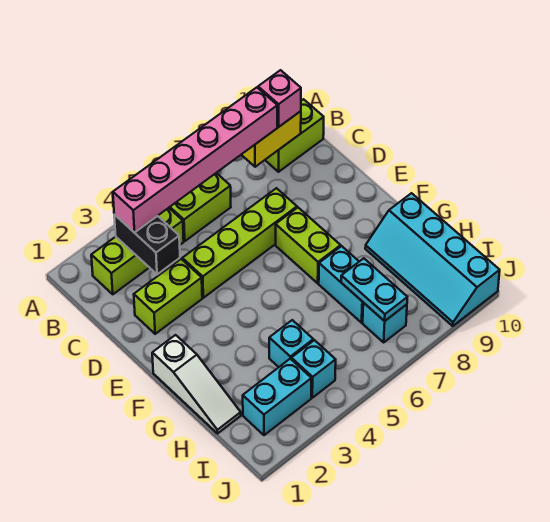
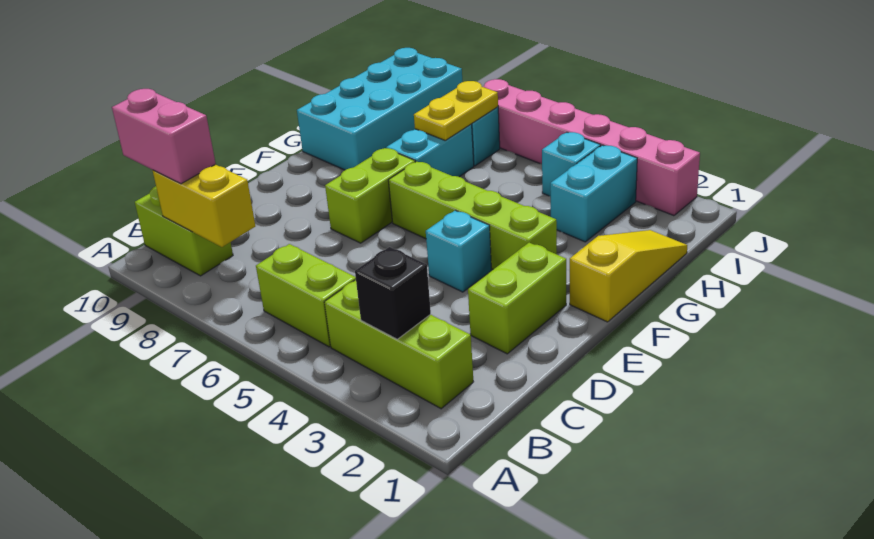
black 1x2 brick [114,215,180,274] -> black 1x1 brick [355,247,431,339]
pink 1x6 brick [113,87,277,233] -> pink 1x6 brick moved to [483,79,700,216]
pink 1x1 brick [258,70,301,127] -> pink 1x2 brick [112,89,216,184]
lime 1x2 brick [134,259,202,334] -> lime 1x2 brick turned to [468,243,566,354]
lime 1x4 brick [182,188,297,298] -> lime 1x4 brick moved to [388,161,557,269]
white 1x3 slope [152,335,241,434] -> yellow 1x3 slope [570,230,687,322]
cyan 2x4 slope [365,193,500,326] -> cyan 2x4 brick [297,48,462,170]
cyan 1x1 brick [269,320,313,367] -> cyan 1x1 brick moved to [426,210,491,292]
cyan 1x2 plate [341,258,407,321] -> yellow 1x2 plate [414,81,498,140]
cyan 1x2 brick [243,359,312,435] -> cyan 1x2 brick turned to [550,145,637,242]

